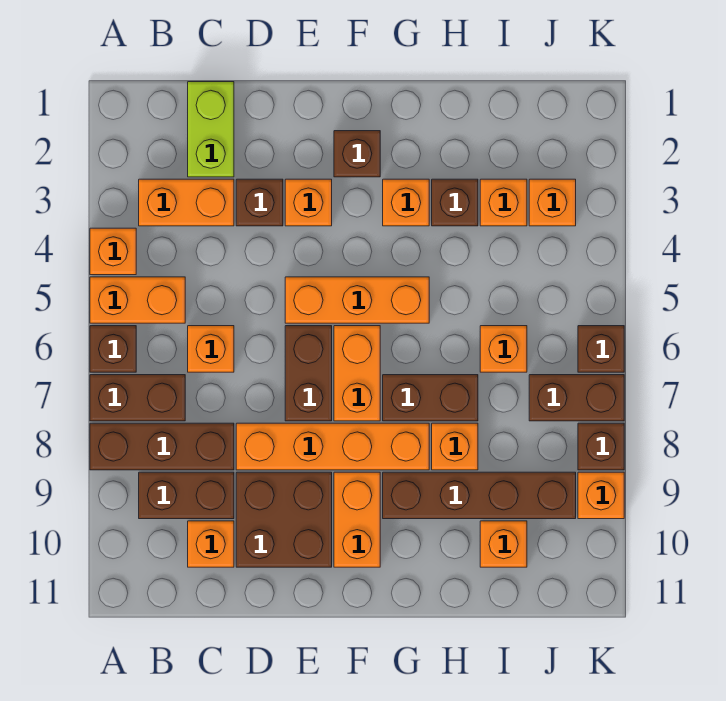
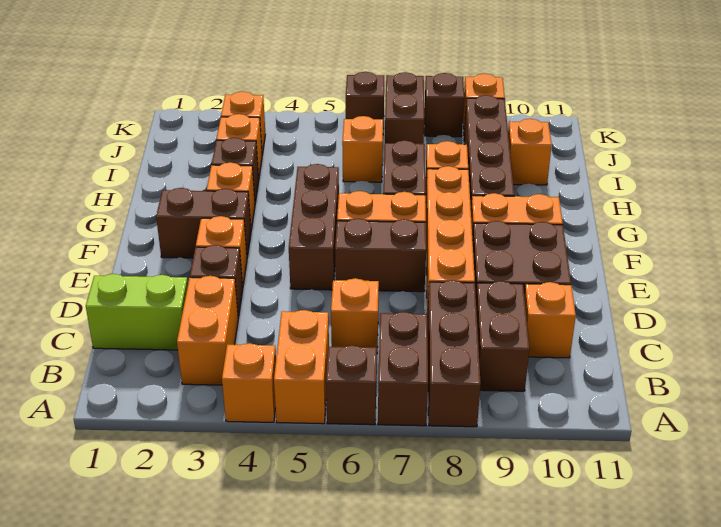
orange 1x3 brick [285,277,429,323] -> brown 1x3 brick [289,164,339,290]
brown 1x1 brick [334,131,380,177] -> brown 1x2 brick [156,188,251,258]

